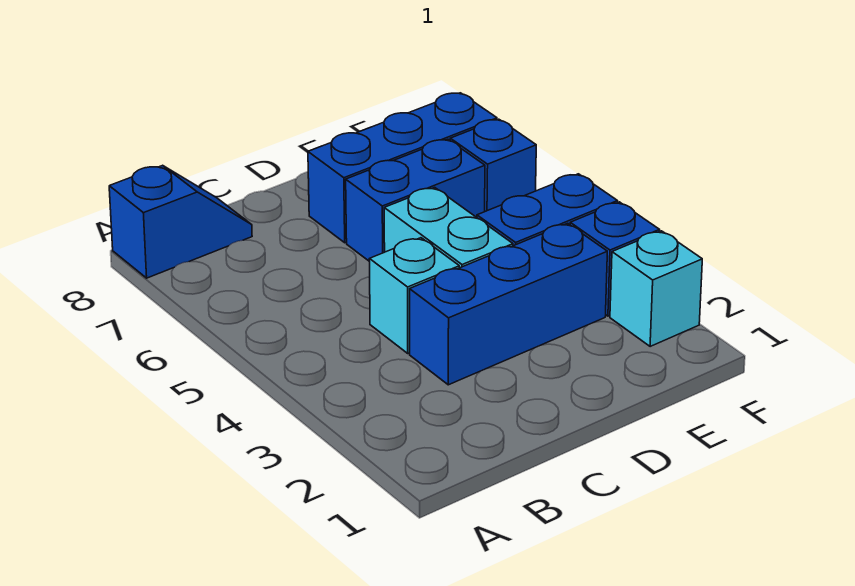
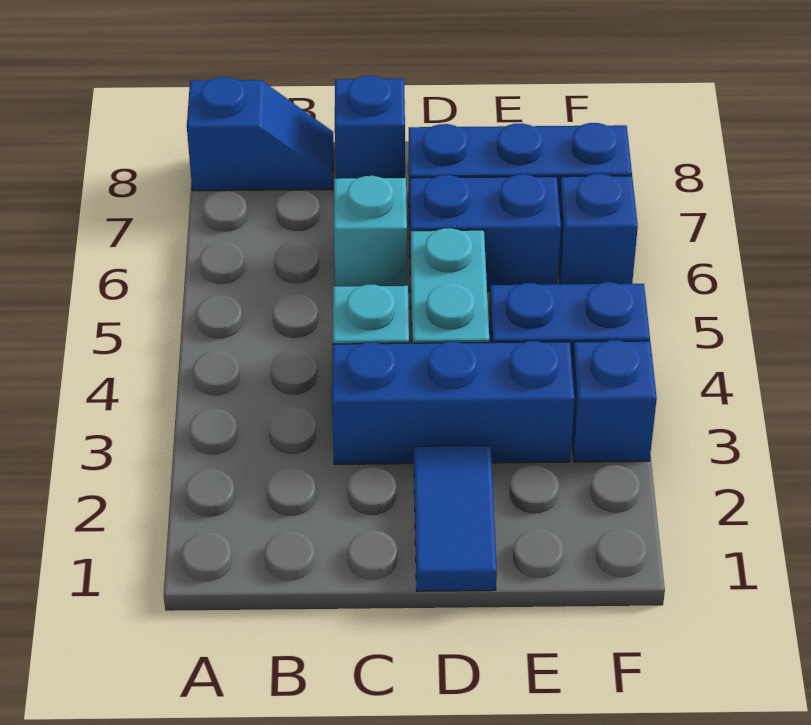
none -> blue 1x1 brick [335,76,405,179]
none -> blue 1x2 tile [414,446,497,591]
cyan 1x1 brick [610,231,702,347] -> cyan 1x1 brick moved to [334,176,407,286]

